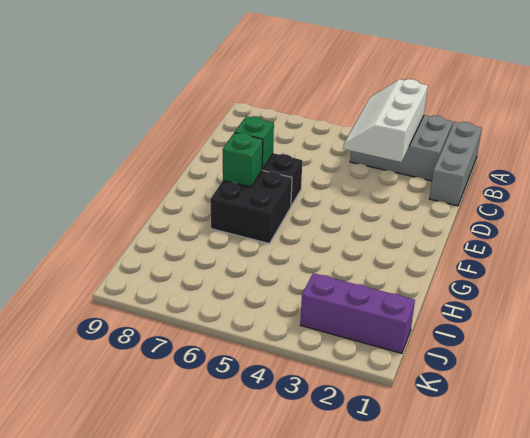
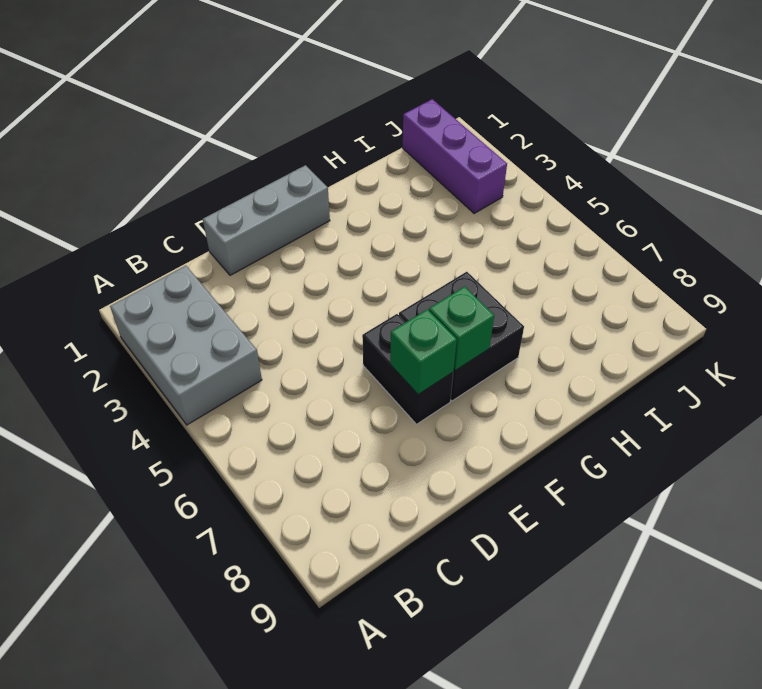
grey 1x3 brick [429,122,482,206] -> grey 1x3 brick moved to [203,165,330,275]
white 2x3 slope [343,79,428,162] -> none

